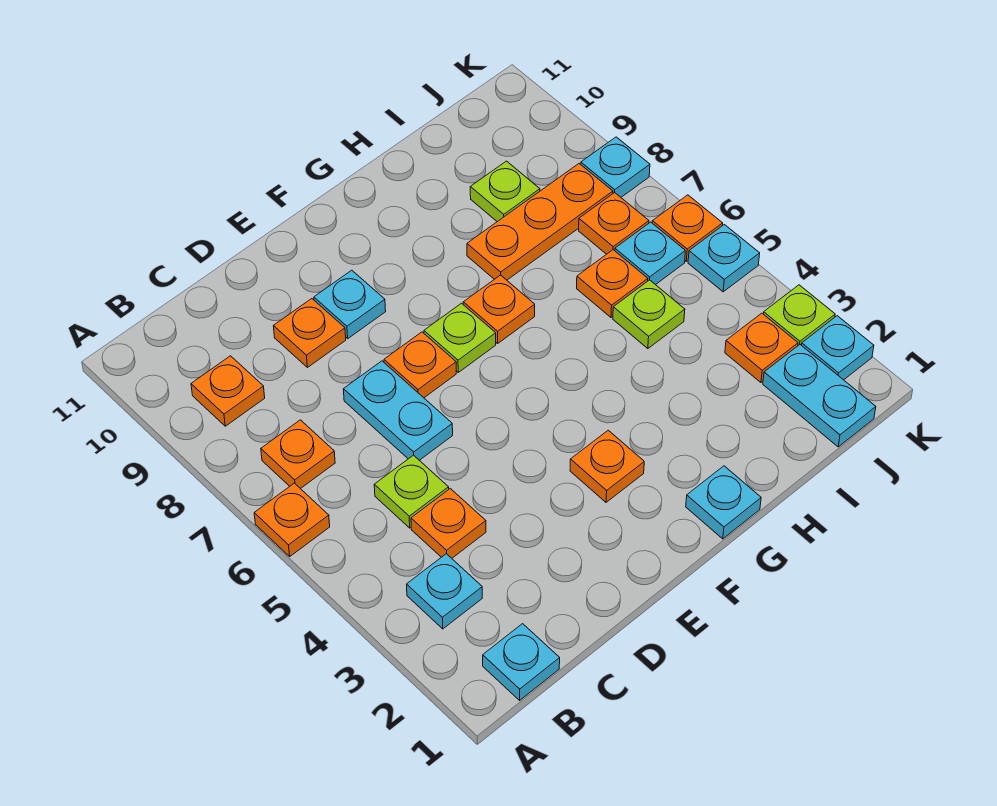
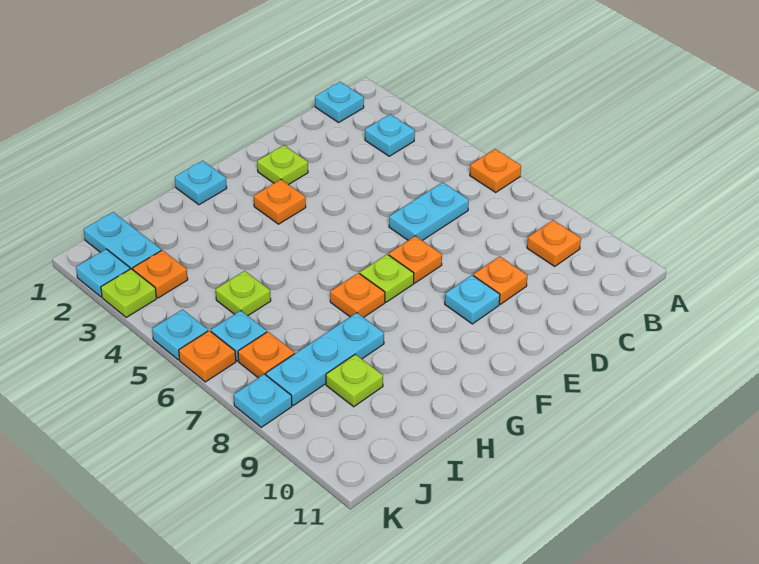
orange 1x1 plate [261,420,335,489] -> none
orange 1x1 plate [411,489,486,558] -> none
lime 1x1 plate [374,455,449,528] -> lime 1x1 plate moved to [257,145,308,185]
cyan 1x2 plate [343,361,453,460] -> cyan 1x2 plate turned to [389,182,469,240]
orange 1x3 plate [467,164,613,280] -> cyan 1x3 plate [266,313,384,405]
orange 1x1 plate [577,250,648,317] -> none

